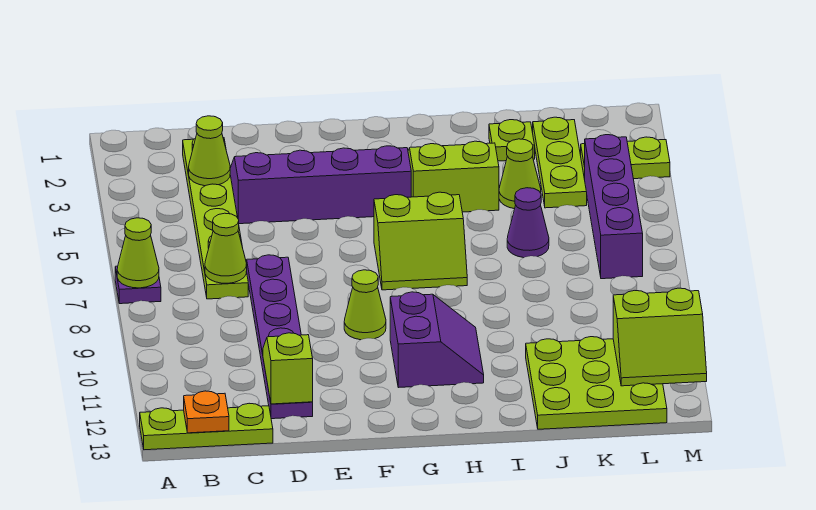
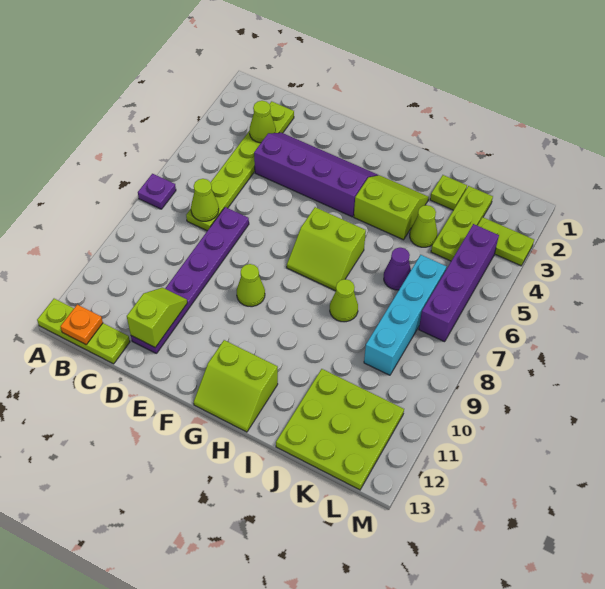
lime 1x1 cone [117,218,159,288] -> lime 1x1 cone moved to [330,279,358,322]
purple 2x2 slope [390,292,484,388] -> none
none -> cyan 1x4 brick [364,255,446,375]
lime 2x2 slope [613,288,707,386] -> lime 2x2 slope moved to [194,340,278,432]

